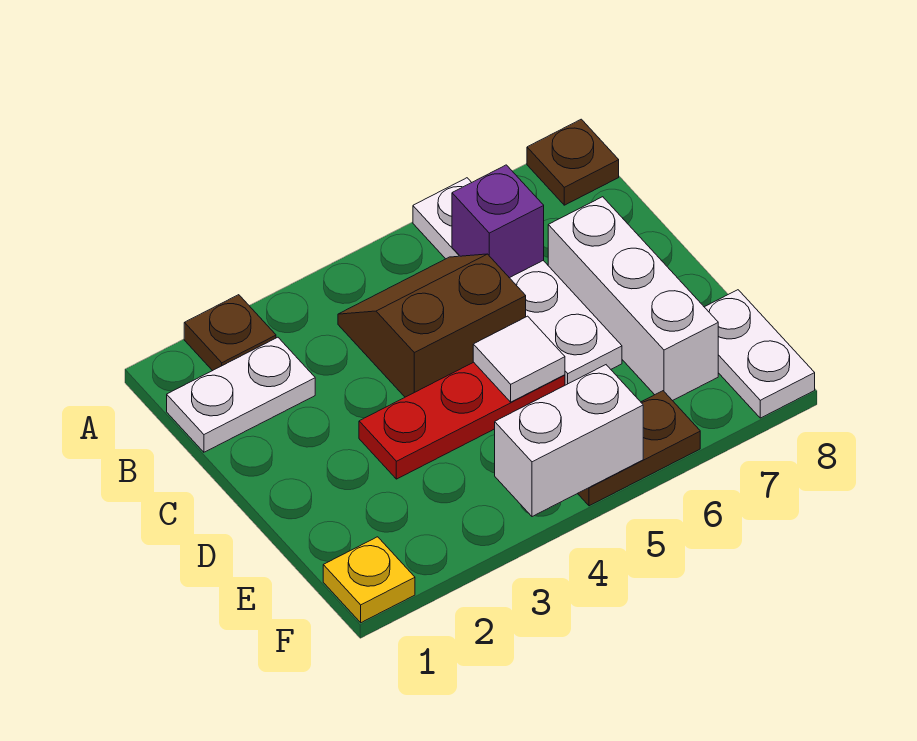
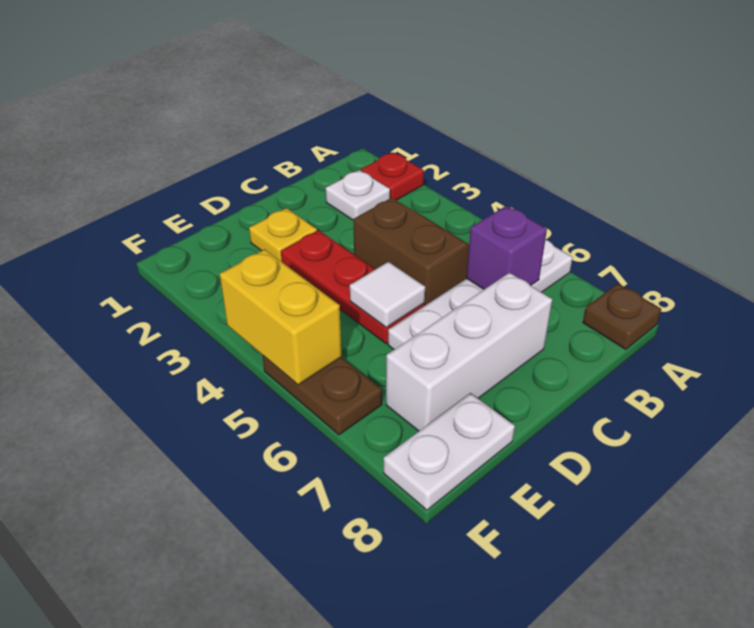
brown 1x1 plate [184,295,276,371] -> red 1x1 plate [361,152,424,200]
white 1x2 plate [167,337,315,452] -> white 1x1 plate [326,170,390,220]
yellow 1x1 plate [323,537,415,623] -> yellow 1x1 plate moved to [249,208,317,262]
white 1x2 brick [495,365,643,517] -> yellow 1x2 brick [220,249,341,385]

